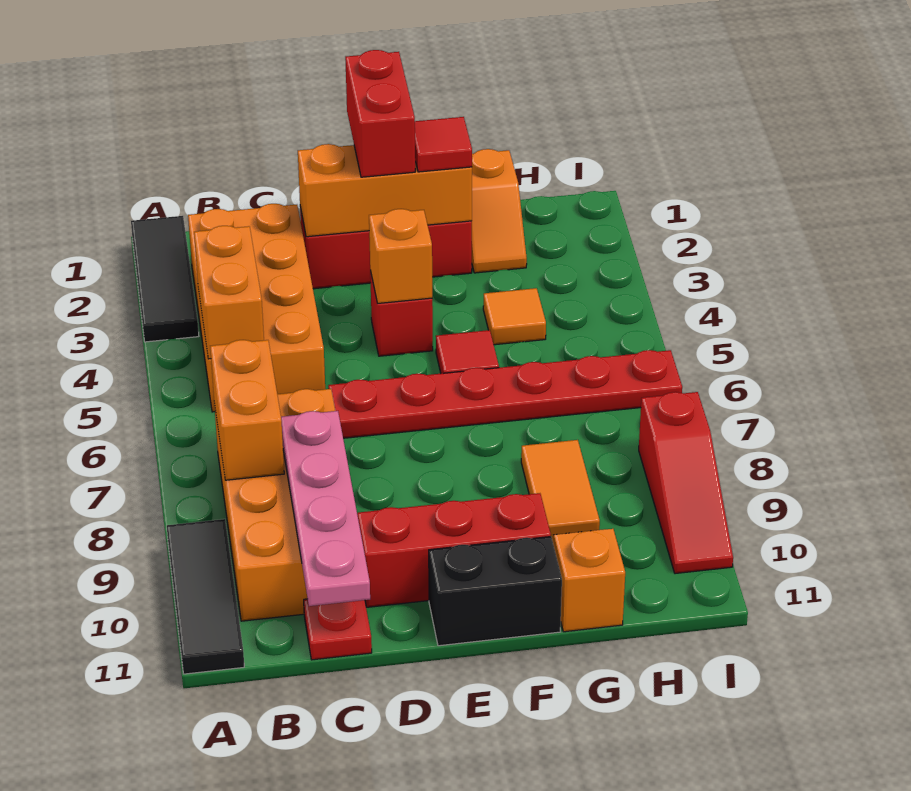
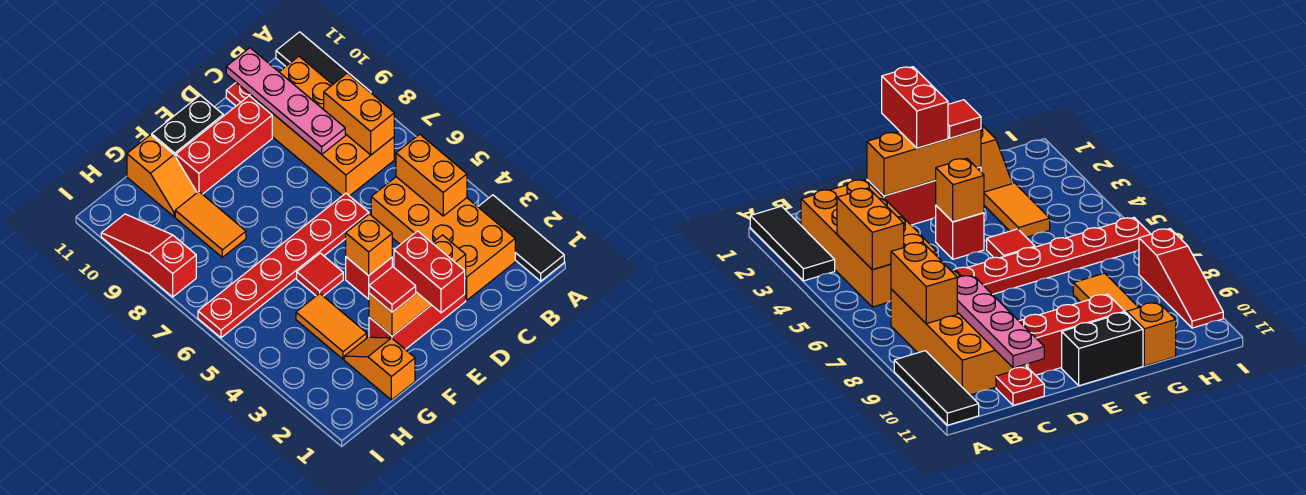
orange 1x1 tile [483,288,546,345] -> orange 1x2 tile [296,293,367,359]

